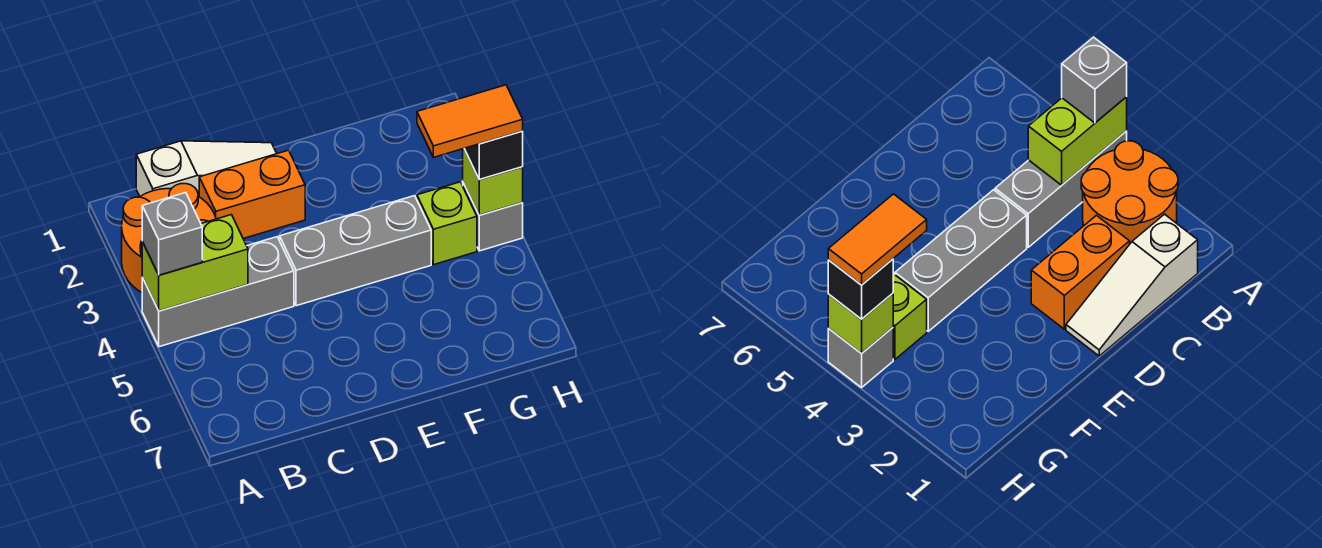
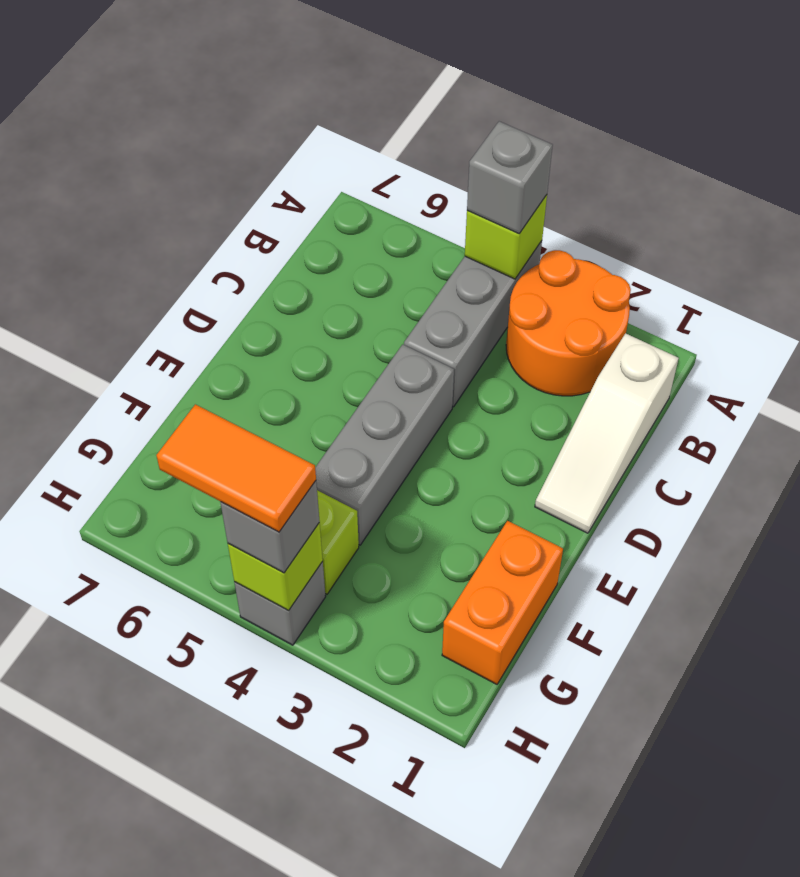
lime 1x2 brick [142,215,248,311] -> lime 1x1 brick [465,195,547,279]
orange 1x2 brick [199,150,305,239] -> orange 1x2 brick moved to [442,521,563,684]
orange 1x2 tile [417,85,523,157] -> orange 1x2 tile turned to [156,404,316,532]
black 1x1 brick [464,131,523,180] -> grey 1x1 brick [220,481,320,573]

